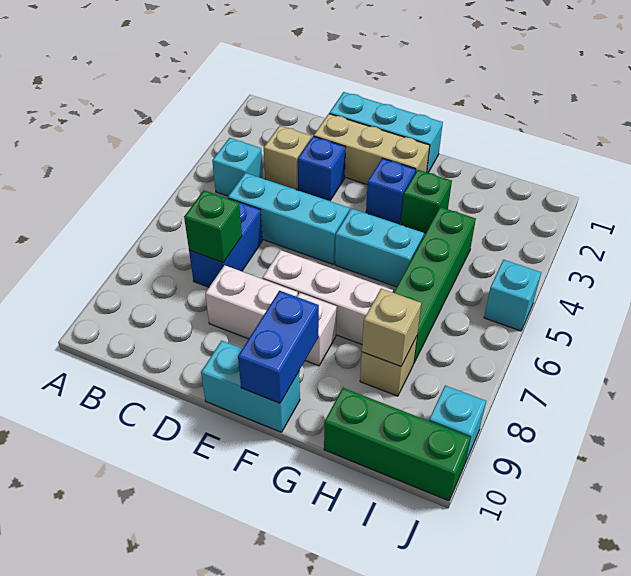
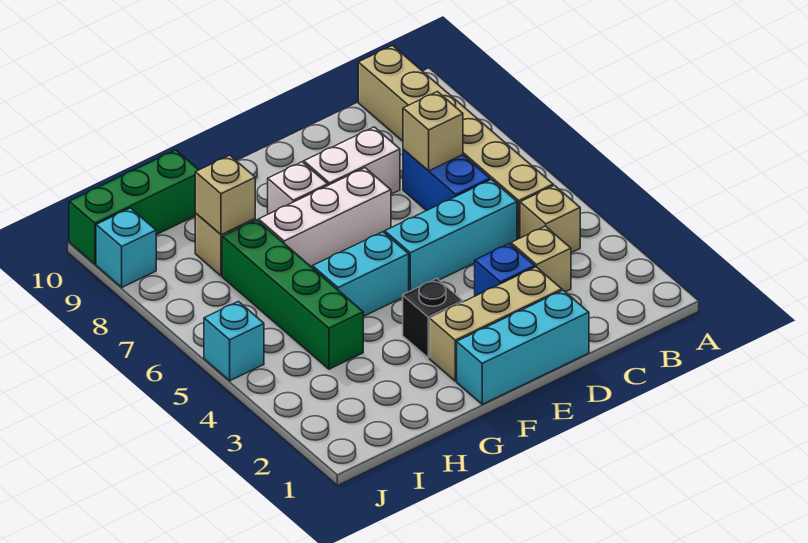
cyan 1x1 brick [212,138,263,196] -> tan 1x1 brick [520,185,580,253]
none -> tan 1x6 brick [358,46,553,239]
green 1x1 brick [184,190,242,263] -> tan 1x1 brick [403,92,463,171]
cyan 1x2 brick [201,341,300,432] -> none
blue 1x1 brick [366,158,416,224] -> black 1x1 brick [403,278,463,358]
blue 1x2 brick [238,291,319,403] -> none
green 1x1 brick [401,170,452,233] -> none

